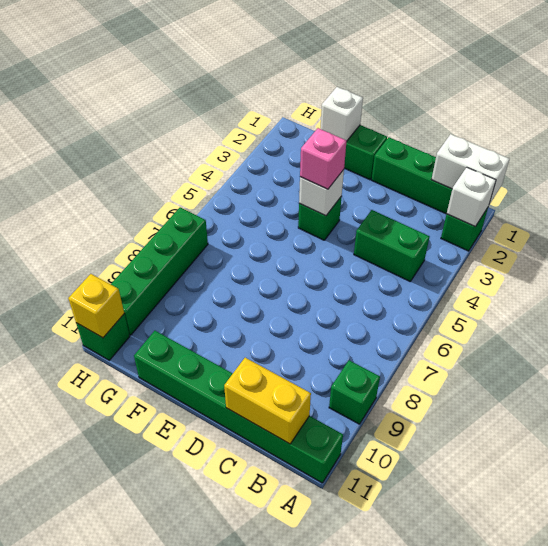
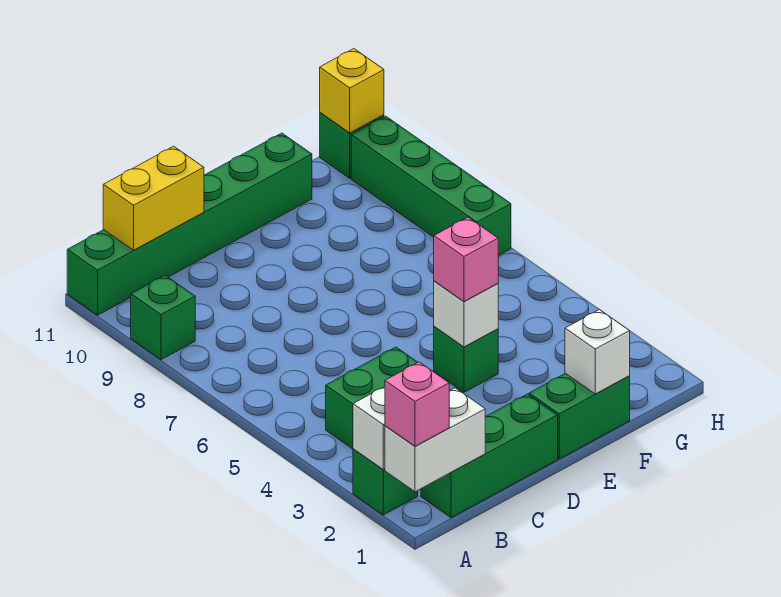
none -> pink 1x1 brick [385,362,449,446]

